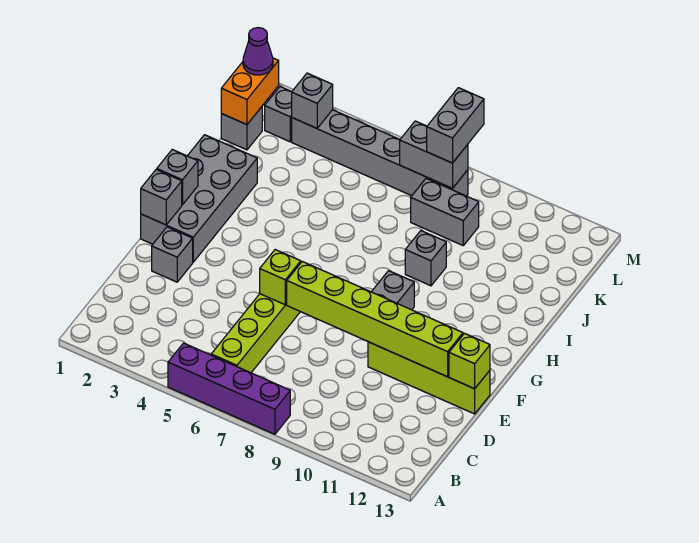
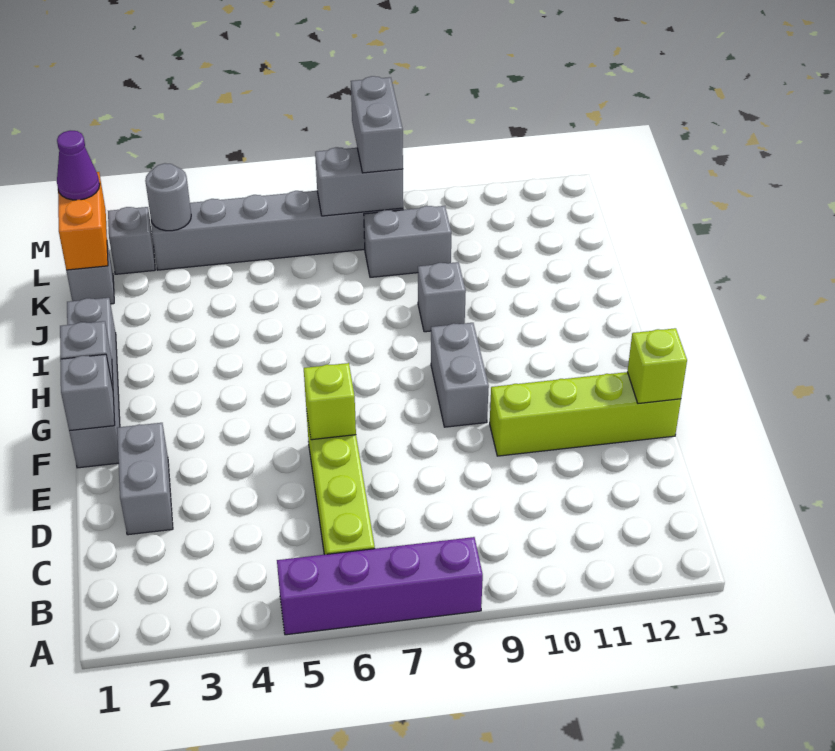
grey 1x1 brick [152,227,193,282] -> grey 1x2 brick [117,423,173,535]
lime 1x6 brick [287,262,463,377] -> none
grey 2x4 brick [141,135,257,262] -> grey 1x4 brick [67,298,120,468]
grey 1x1 brick [292,73,333,128] -> grey 1x1 round brick [145,163,191,231]

